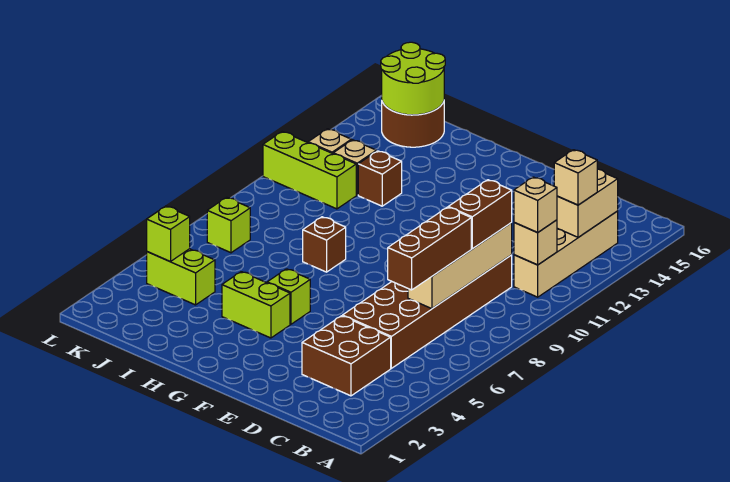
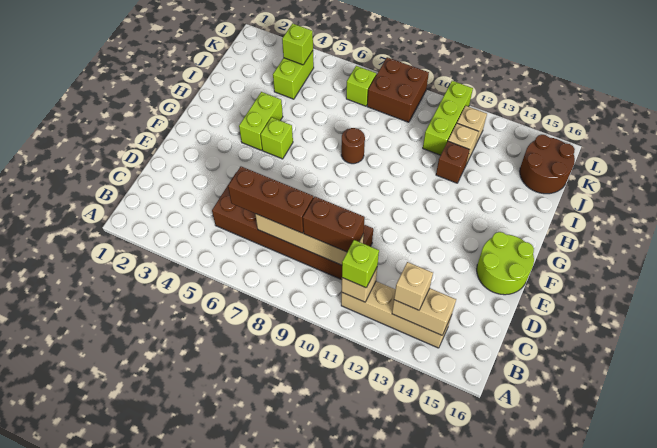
tan 1x1 brick [514,177,557,232] -> lime 1x1 brick [342,240,379,288]
brown 2x2 brick [302,316,391,396] -> brown 2x2 brick moved to [367,57,429,122]
brown 1x1 brick [303,217,346,272] -> brown 1x1 round brick [341,128,365,164]
lime 2x2 round brick [381,42,445,115] -> lime 2x2 round brick moved to [477,232,534,295]

